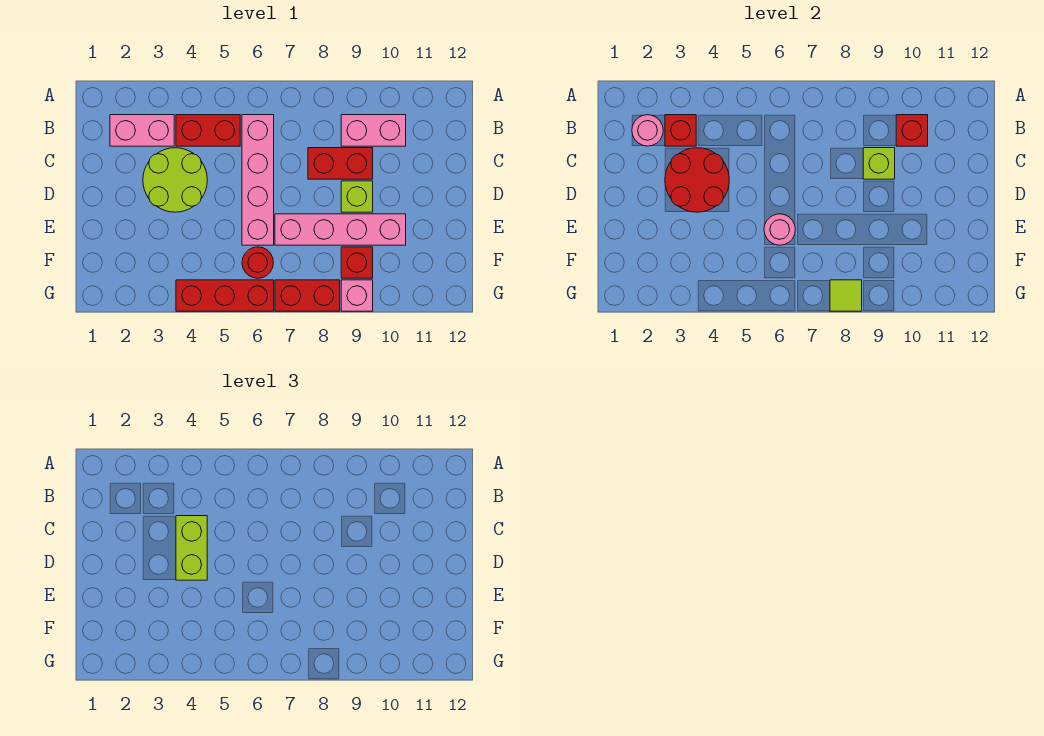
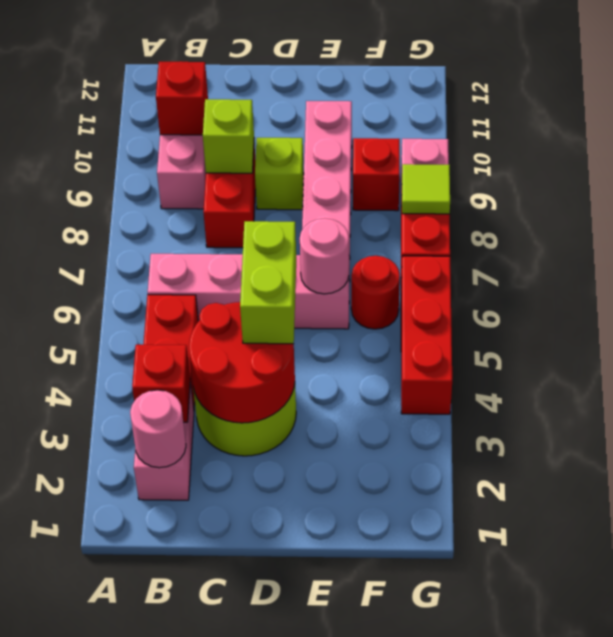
lime 1x2 brick [176,516,207,580] -> lime 1x2 brick turned to [240,221,296,344]

